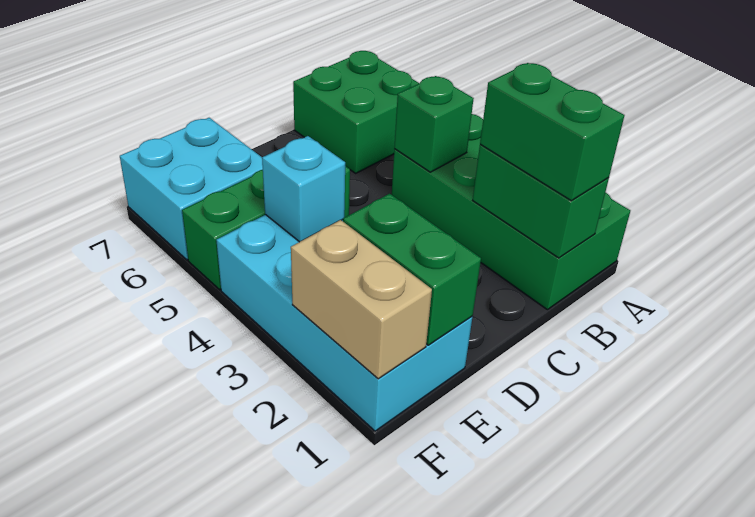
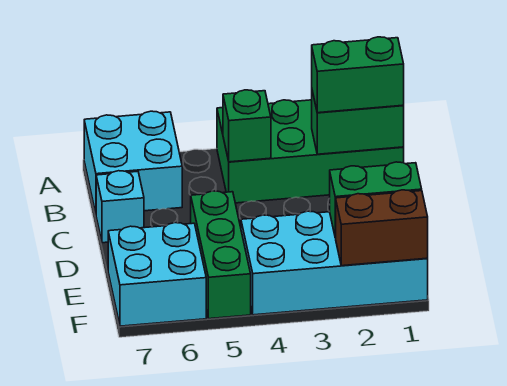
green 2x2 brick [293,51,419,173] -> cyan 2x2 brick [84,111,182,213]
cyan 1x1 brick [262,136,345,242] -> cyan 1x1 brick moved to [96,171,144,243]
tan 1x2 brick [291,220,432,379] -> brown 1x2 brick [336,190,428,266]

